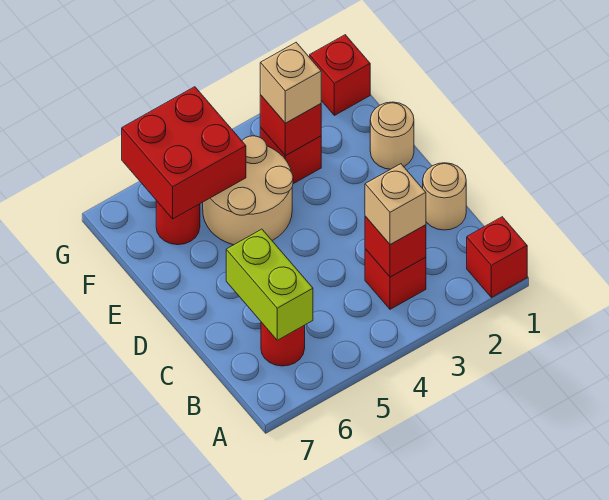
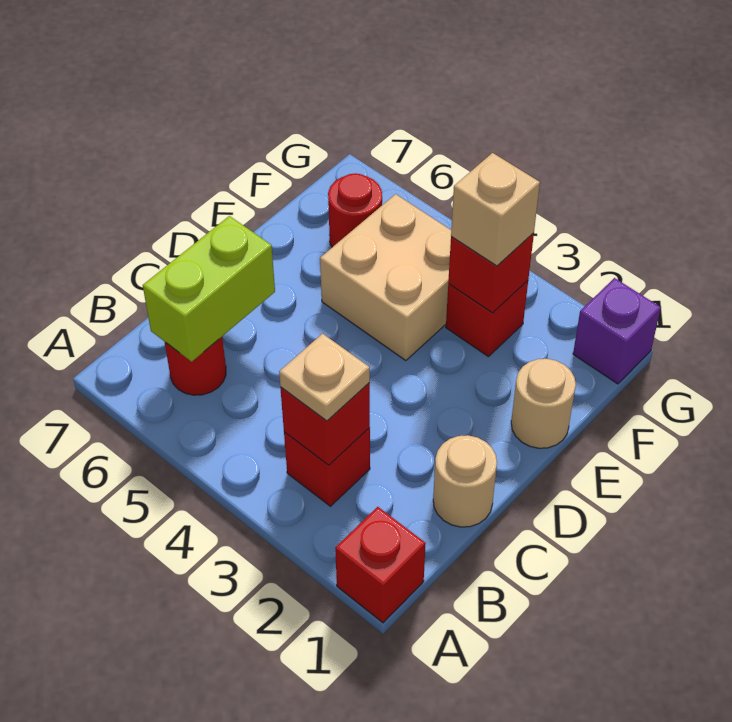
tan 1x1 brick [365,164,426,245] -> tan 1x1 plate [279,334,370,421]
tan 2x2 round brick [203,136,293,245] -> tan 2x2 brick [320,194,451,361]
red 2x2 brick [122,87,246,219] -> none
red 1x1 brick [310,35,370,115] -> purple 1x1 brick [573,278,661,384]

